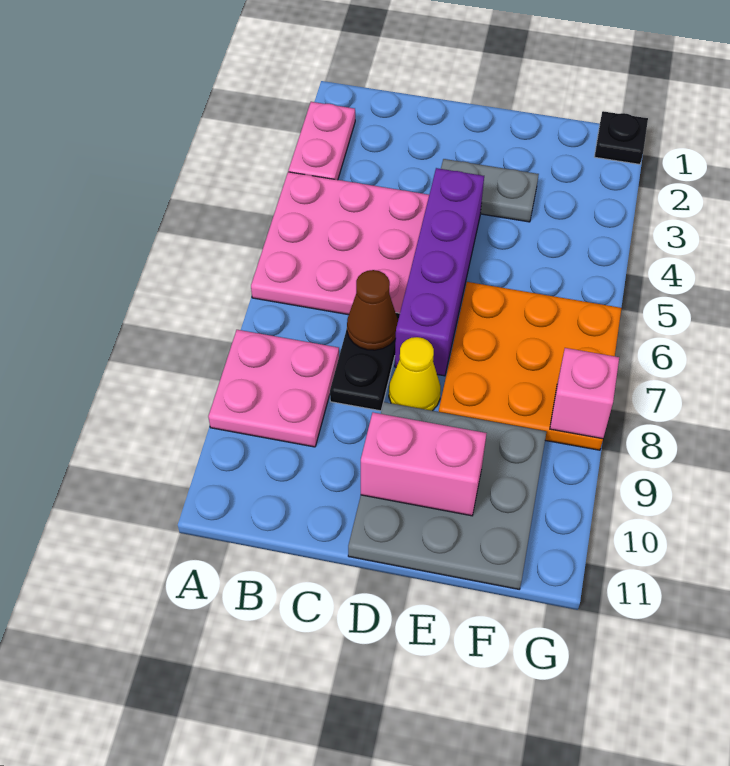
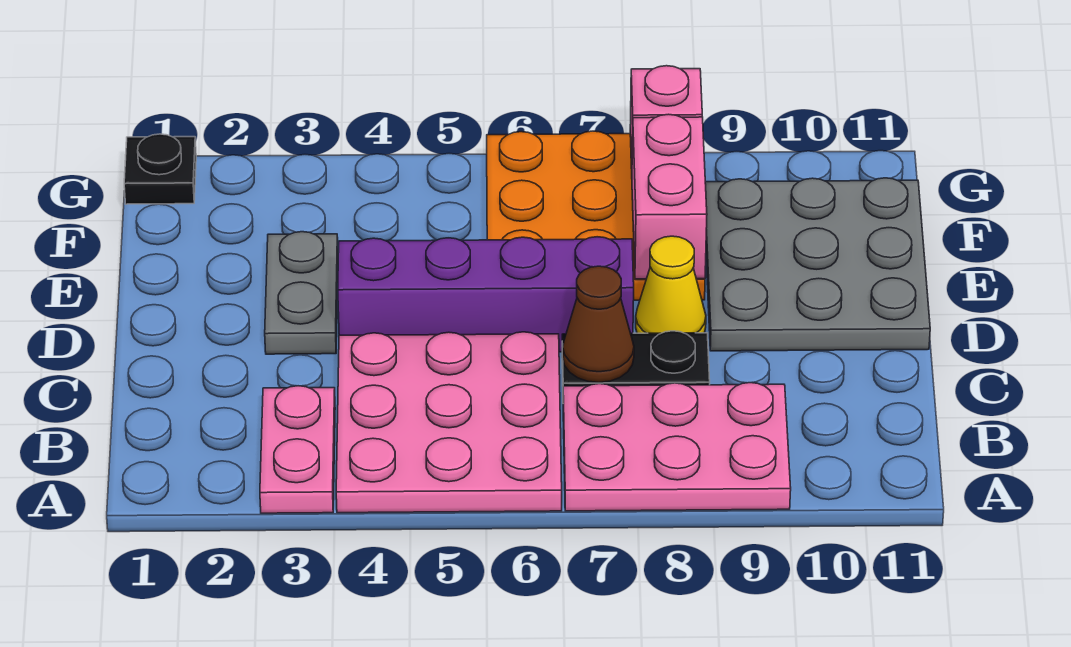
pink 1x2 plate [288,102,355,180] -> pink 1x2 plate turned to [260,386,335,513]
pink 2x2 plate [208,330,339,447] -> pink 2x3 plate [563,383,791,511]
pink 1x2 brick [361,413,487,516] -> pink 1x2 brick moved to [632,114,707,279]

